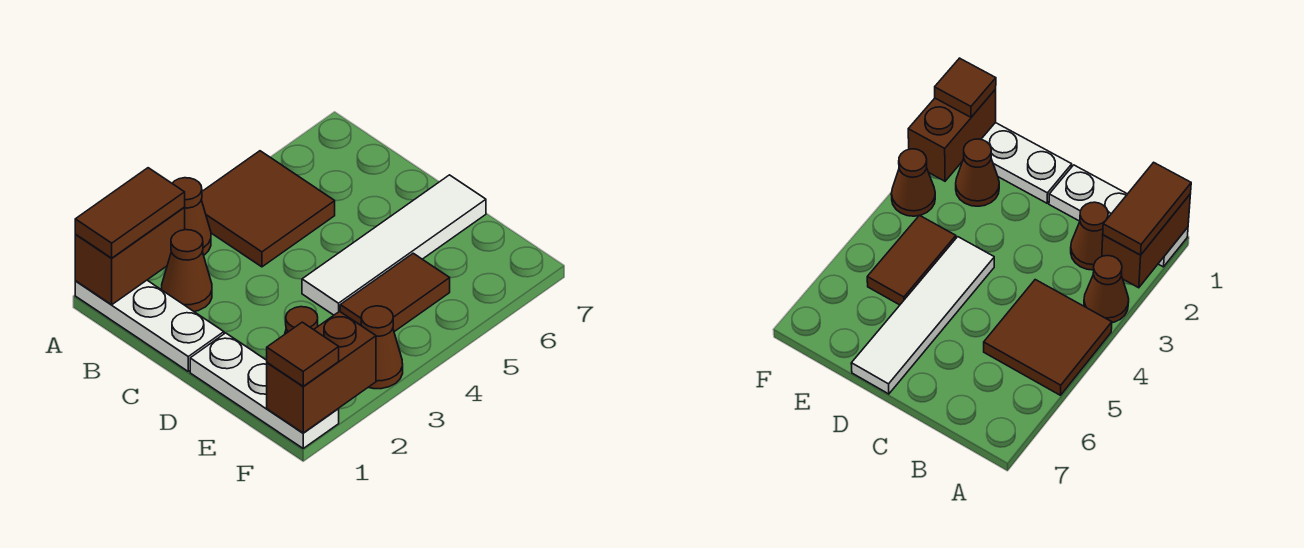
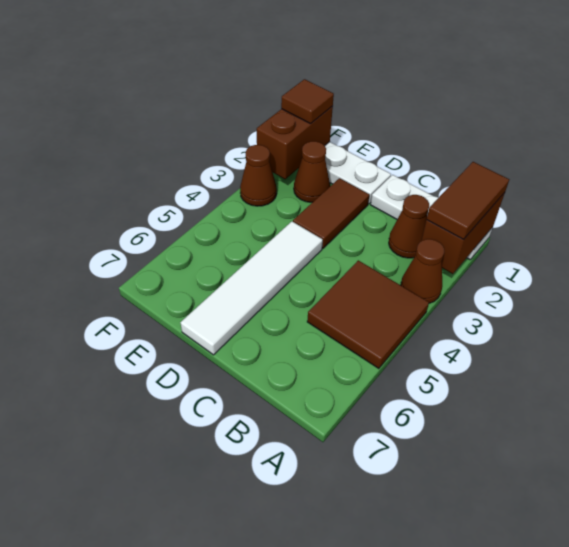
brown 1x2 tile [340,253,450,332] -> brown 1x2 tile moved to [293,178,369,248]

